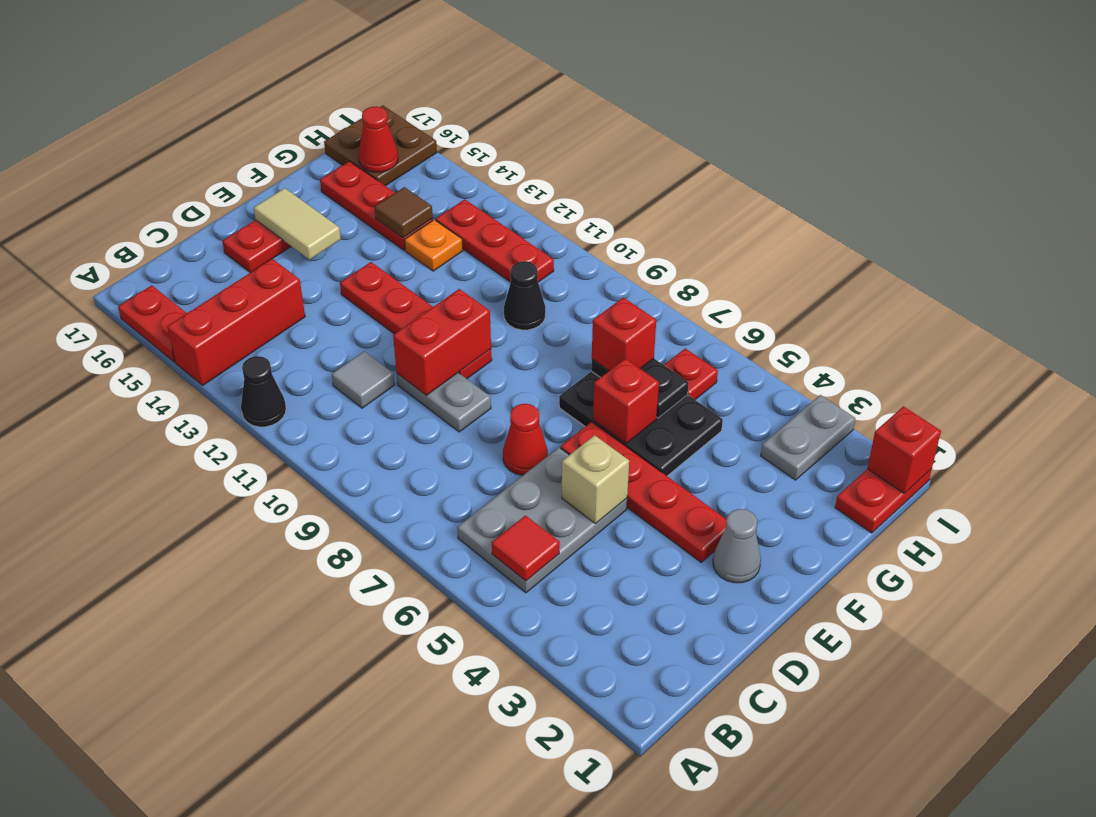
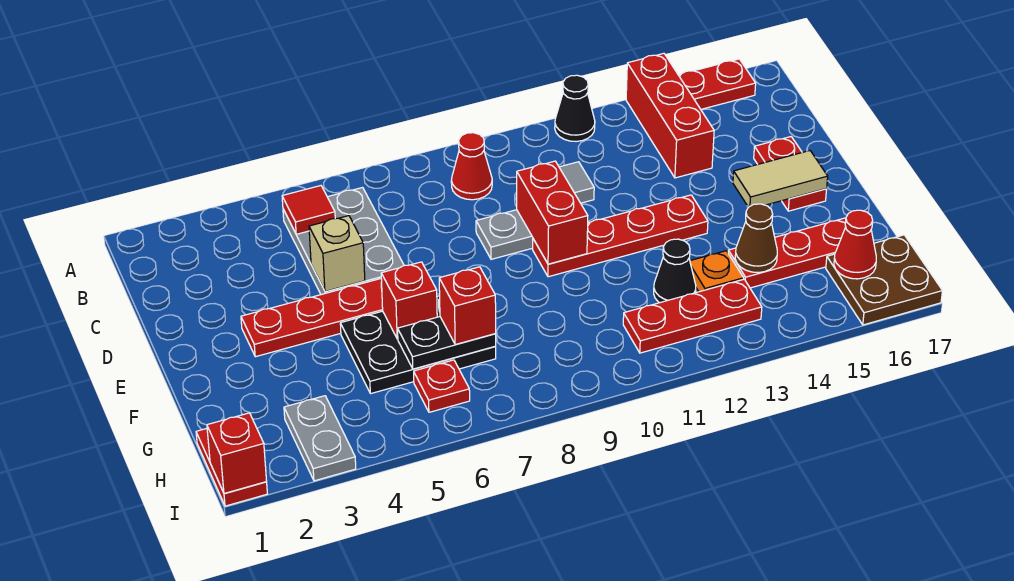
red 1x1 cone [503,404,548,475] -> red 1x1 cone moved to [451,133,492,200]
grey 1x1 cone [713,509,761,583] -> none
black 1x1 cone [504,261,545,330] -> black 1x1 cone moved to [654,239,696,303]
brown 1x1 tile [375,187,433,238] -> brown 1x1 cone [735,204,777,273]

